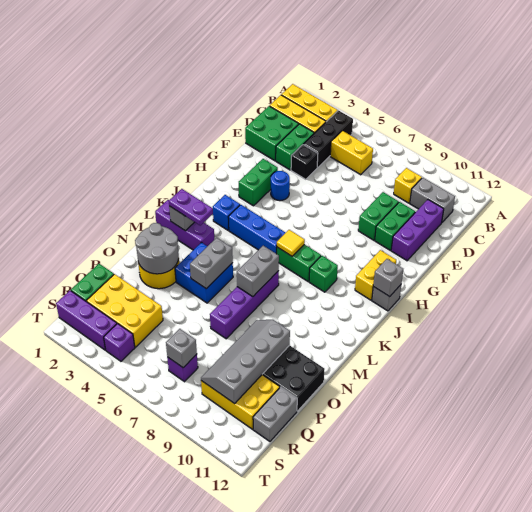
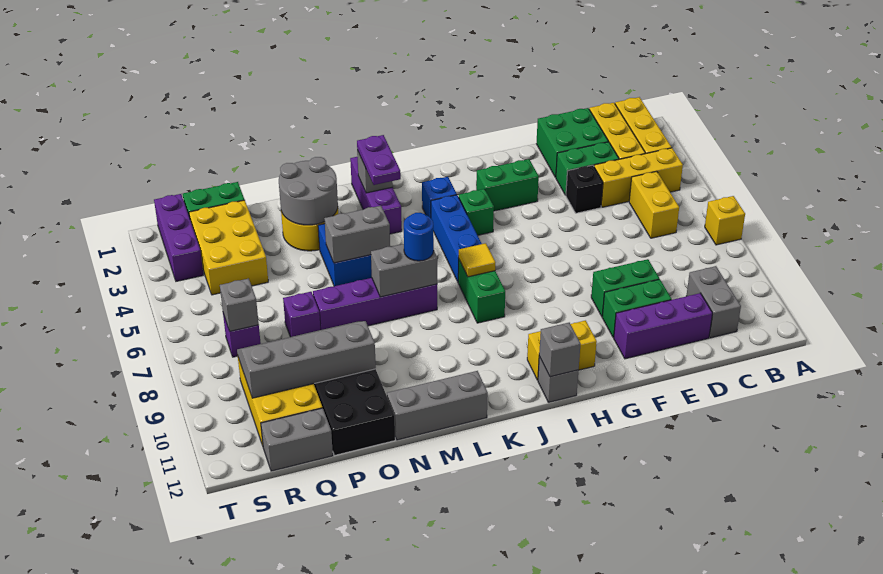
black 1x3 brick [304,110,353,168] -> yellow 1x3 brick [594,148,683,207]
yellow 1x1 brick [394,168,422,203] -> yellow 1x1 brick moved to [705,196,745,245]
blue 1x1 round brick [271,171,290,201] -> blue 1x1 round brick moved to [404,213,434,261]
green 1x1 brick [309,256,338,292] -> green 1x1 brick moved to [459,189,494,235]
none -> grey 1x3 brick [387,371,488,440]
purple 1x1 brick [104,324,135,361] -> purple 1x1 brick moved to [283,292,320,337]

